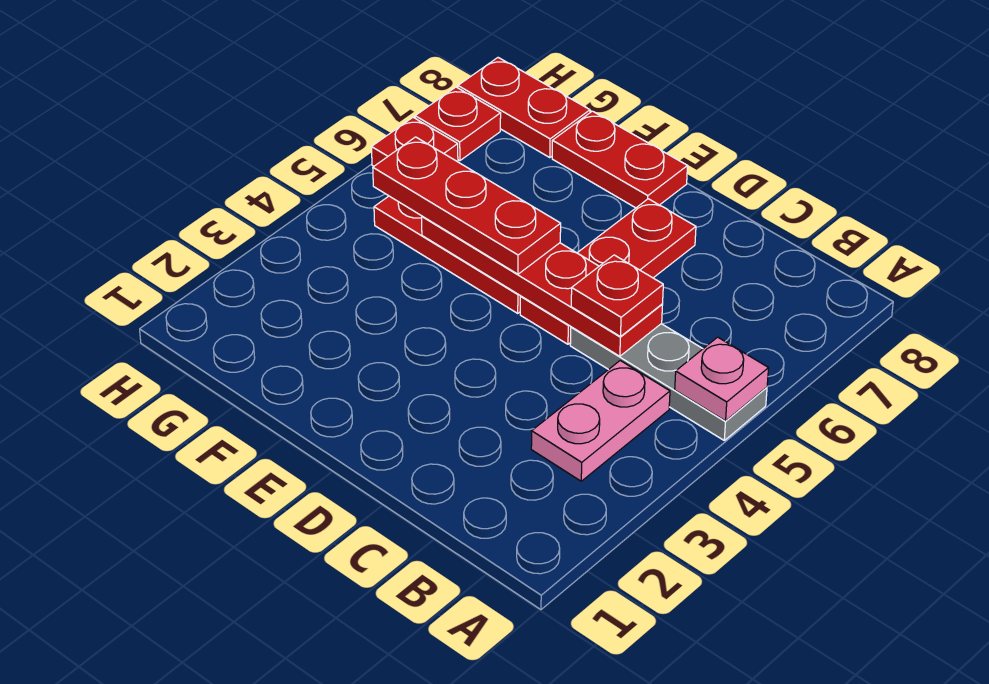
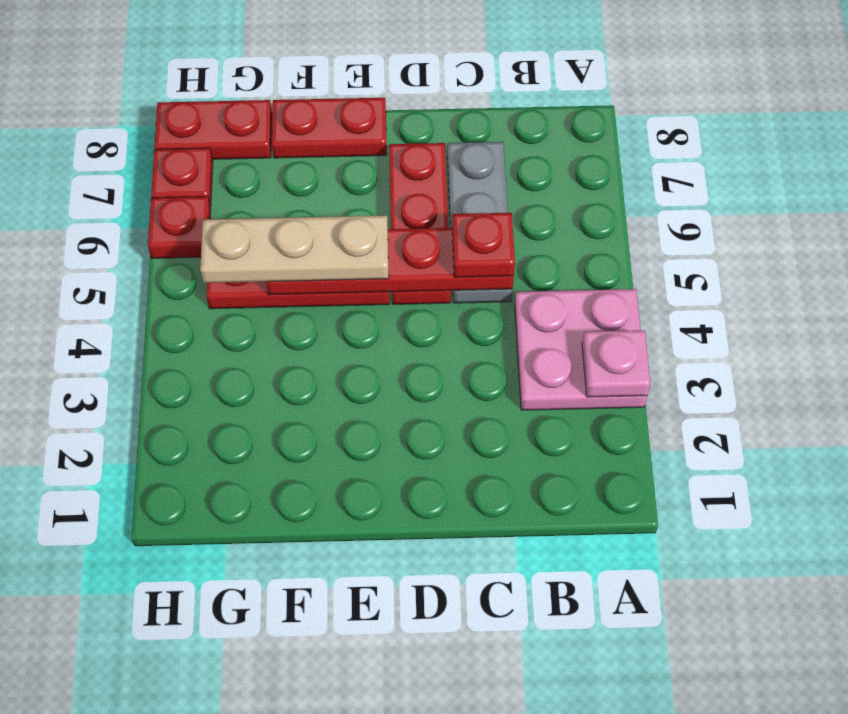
grey 1x3 plate [570,324,767,440] -> grey 1x3 plate turned to [447,142,513,303]
pink 1x1 plate [675,337,769,421] -> pink 1x1 plate moved to [582,330,651,397]
pink 1x2 plate [531,361,670,481] -> pink 2x2 plate [515,289,647,410]
red 1x3 plate [373,137,561,274] -> tan 1x3 plate [200,215,389,283]

